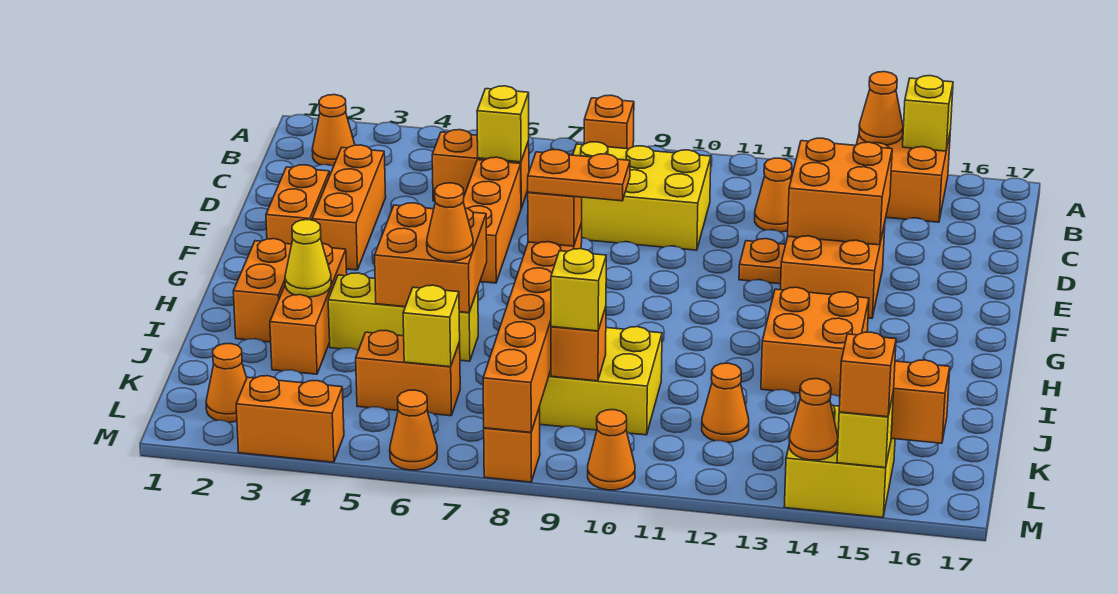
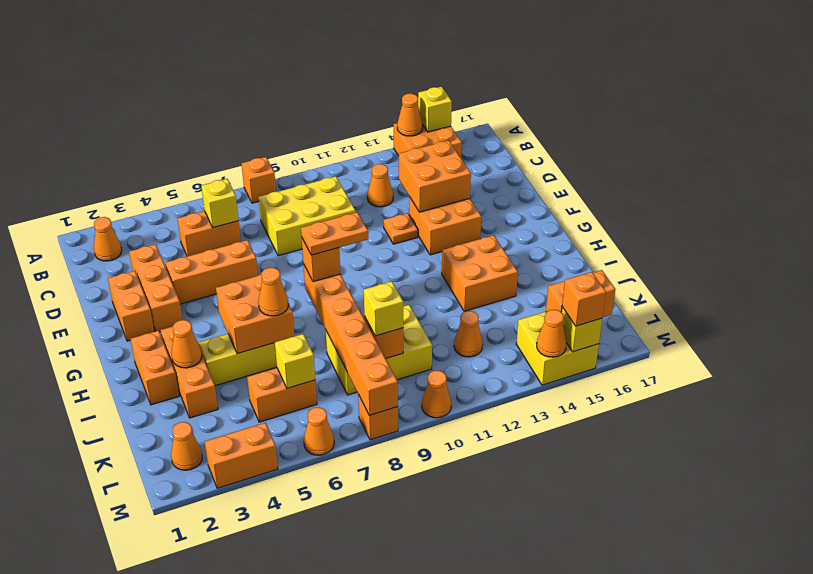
orange 1x3 brick [464,157,521,283] -> orange 1x3 brick turned to [165,240,258,304]
yellow 1x1 cone [285,220,331,297] -> orange 1x1 cone [171,320,202,368]

